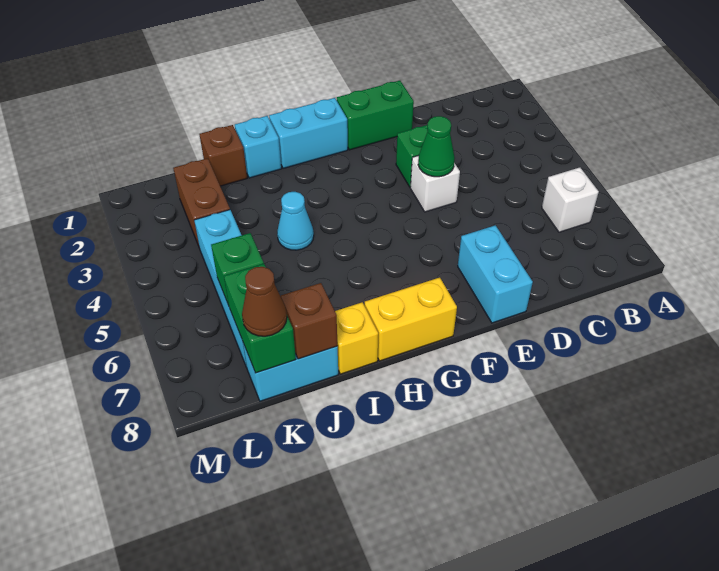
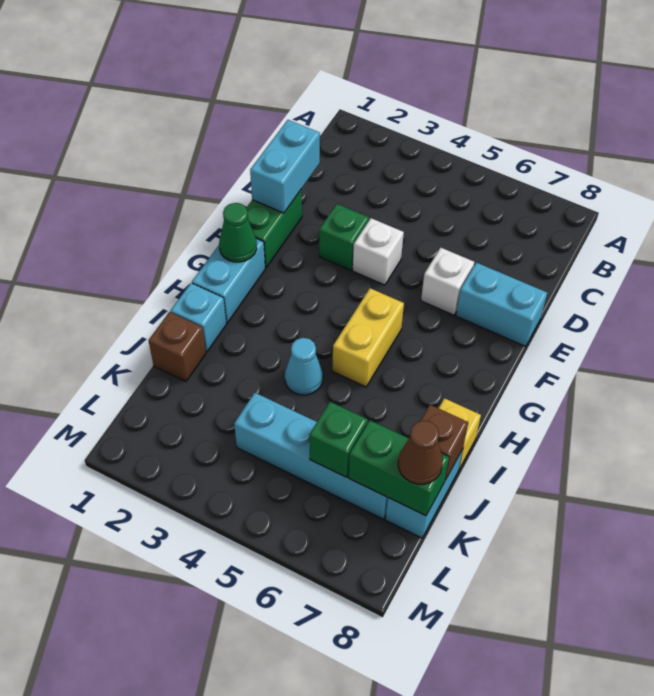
white 1x1 brick [542,168,599,232] -> white 1x1 brick moved to [421,248,474,315]
none -> cyan 1x2 brick [250,120,320,213]
green 1x1 cone [418,116,455,177] -> green 1x1 cone moved to [219,203,257,262]
yellow 1x2 brick [364,278,457,361] -> yellow 1x2 brick moved to [332,288,404,387]
brown 1x2 brick [173,158,230,248] -> none

